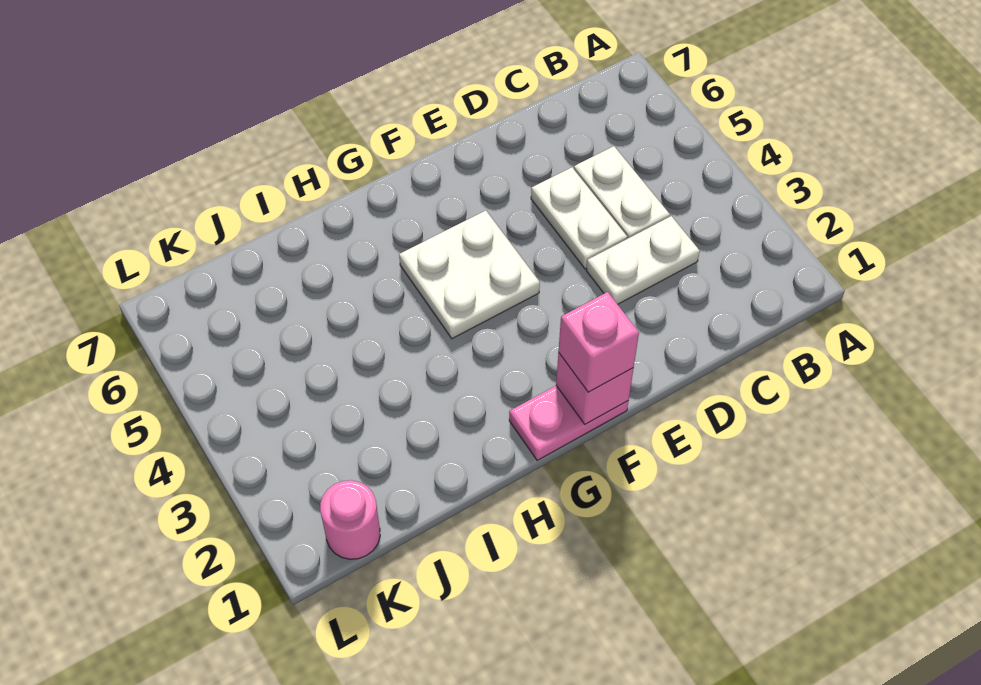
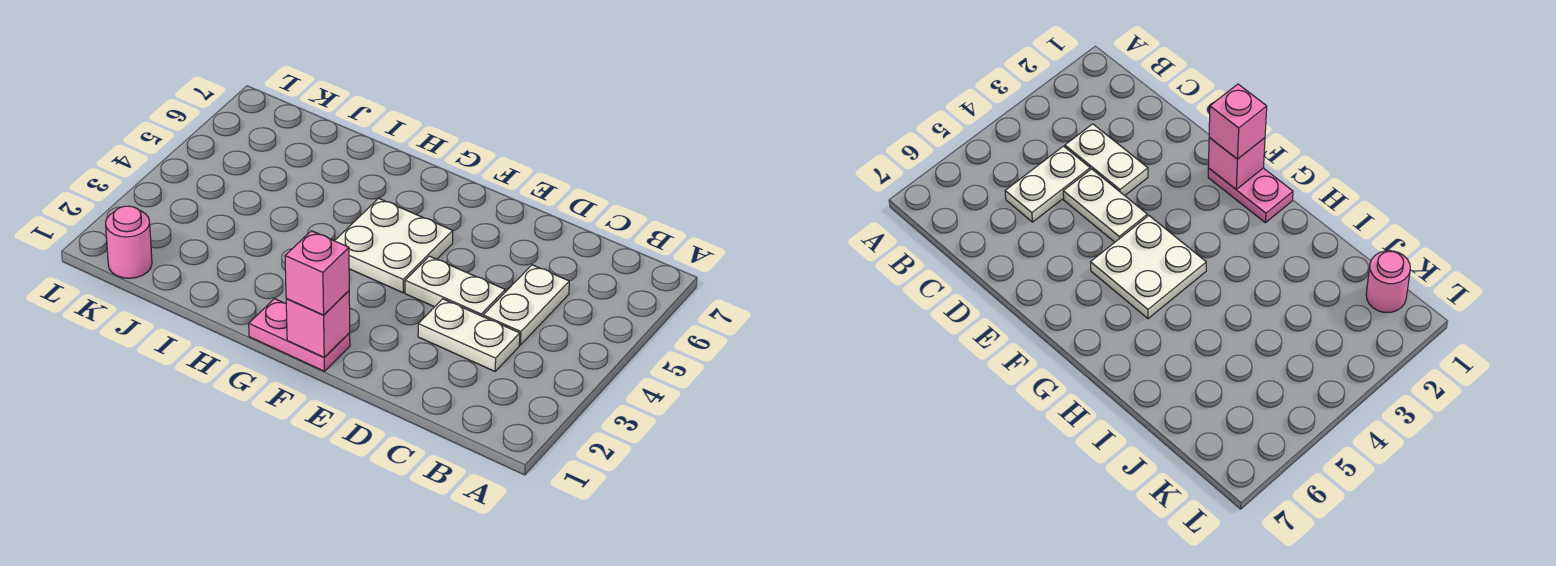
white 1x2 plate [531,167,627,269] -> white 1x2 plate turned to [405,256,505,316]

